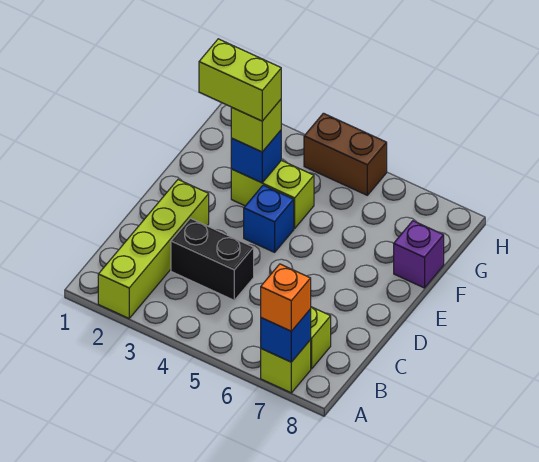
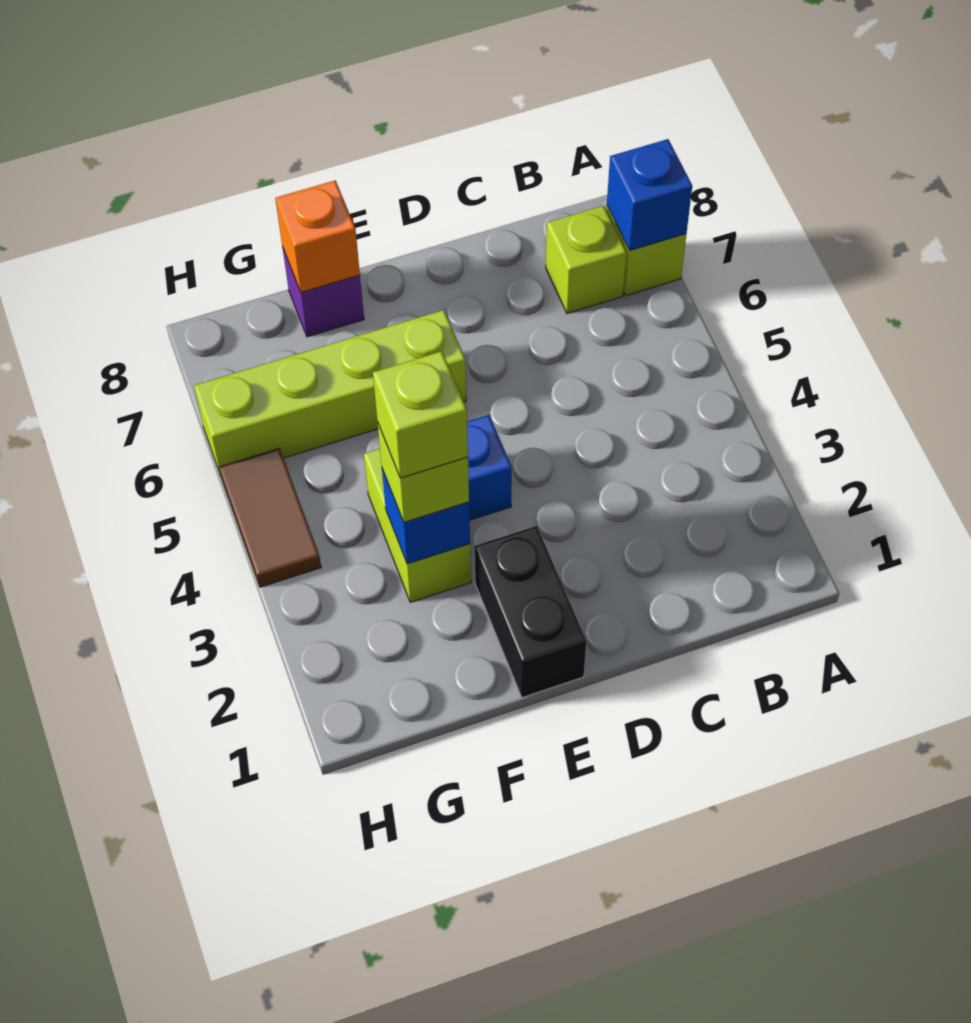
lime 1x4 brick [98,180,209,318] -> lime 1x4 brick moved to [194,310,466,475]
orange 1x1 brick [261,264,311,331] -> orange 1x1 brick moved to [275,181,360,292]
black 1x2 brick [171,218,254,300] -> black 1x2 brick moved to [475,526,586,698]
lime 1x2 brick [199,39,281,121] -> lime 1x1 brick [373,351,468,478]
brown 1x2 brick [304,113,387,195] -> brown 1x2 tile [219,448,321,587]

